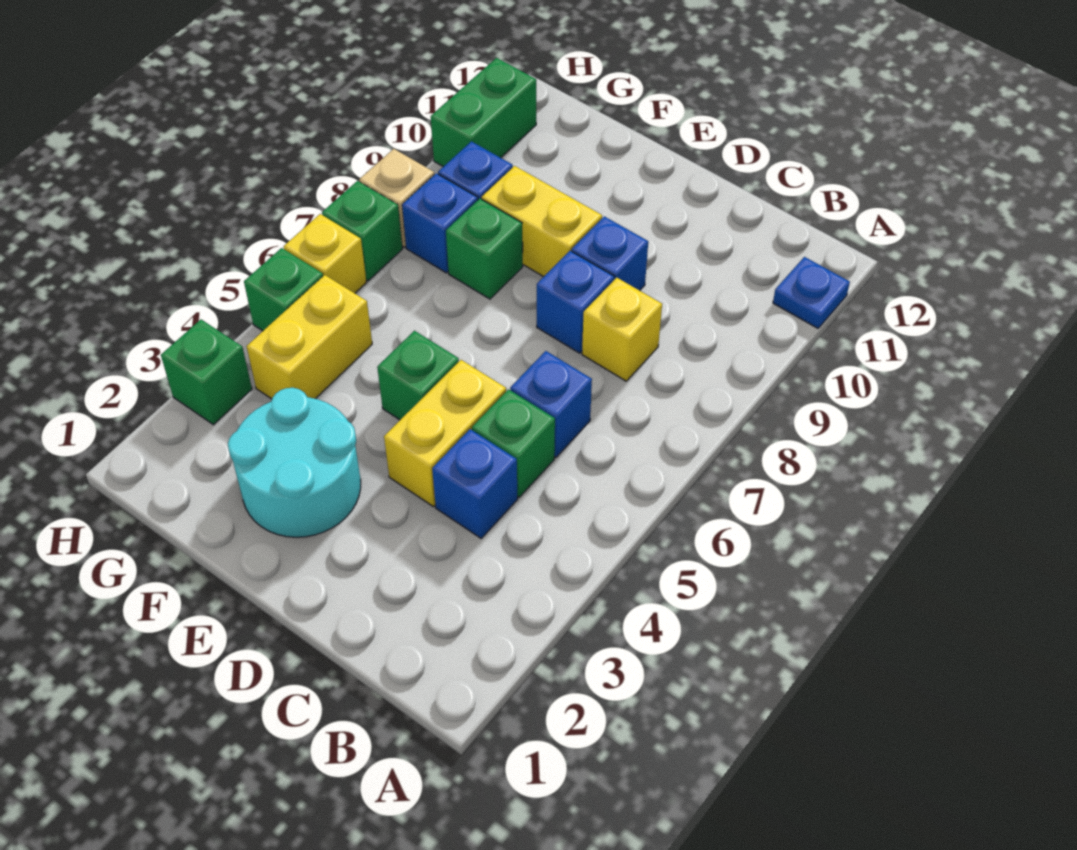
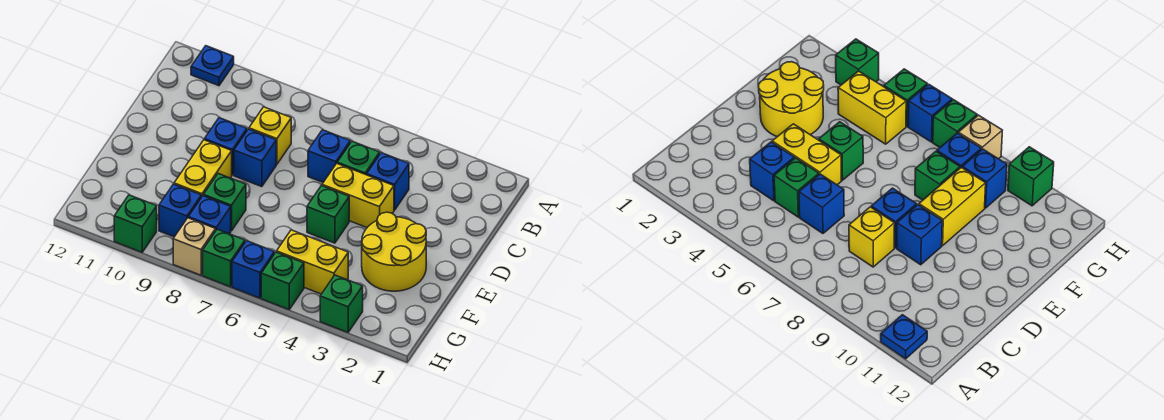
cyan 2x2 round brick [228,388,361,537] -> yellow 2x2 round brick [362,212,426,291]
yellow 1x1 brick [284,214,367,293] -> blue 1x1 brick [232,241,274,298]
green 1x2 brick [431,58,536,167] -> green 1x1 brick [114,195,157,252]

